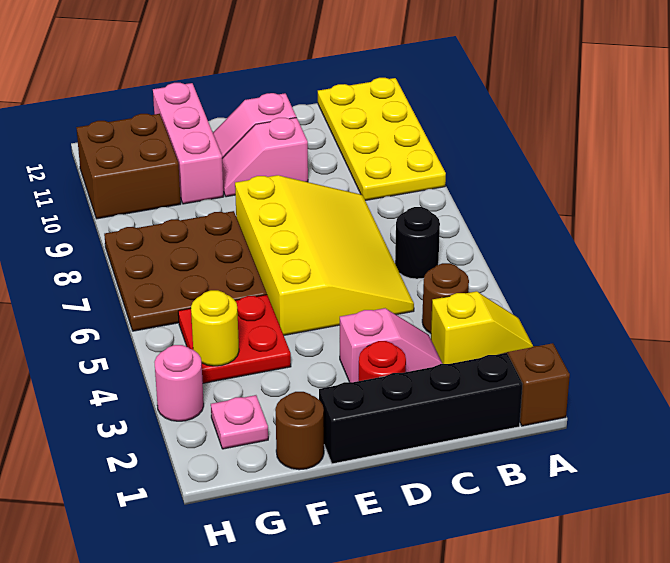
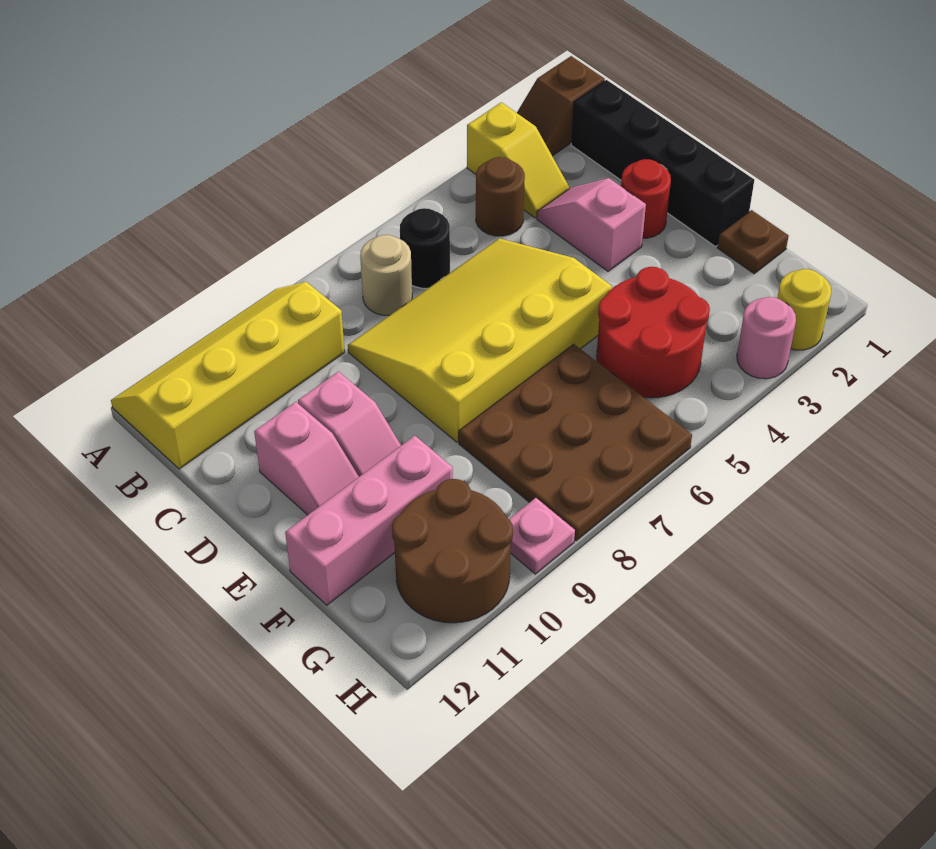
yellow 1x2 slope [431,291,533,364] -> yellow 1x2 slope turned to [467,102,569,218]
yellow 2x4 plate [318,78,446,201] -> yellow 2x4 slope [111,282,345,469]
none -> tan 1x1 round brick [360,235,412,315]
brown 1x1 round brick [275,392,324,470] -> brown 1x1 plate [717,210,789,274]
red 2x2 plate [178,295,291,383] -> red 2x2 round brick [596,267,710,398]
pink 1x1 plate [211,395,268,449] -> pink 1x1 plate moved to [509,498,575,574]
yellow 1x1 round brick [191,290,239,366] -> yellow 1x1 round brick moved to [777,269,831,350]
brown 2x2 brick [76,114,181,219] -> brown 2x2 round brick [392,479,513,623]

